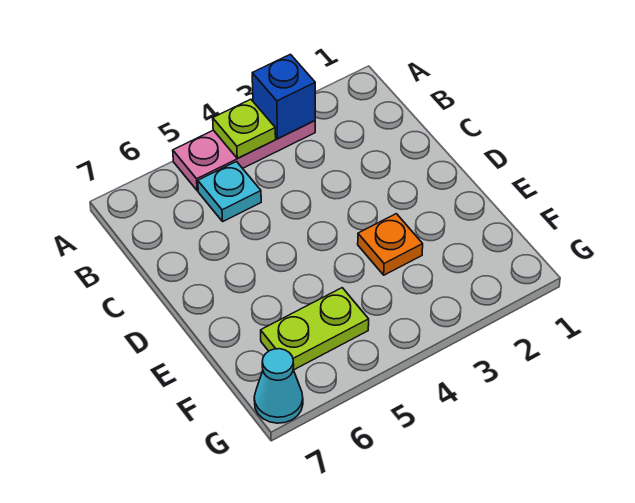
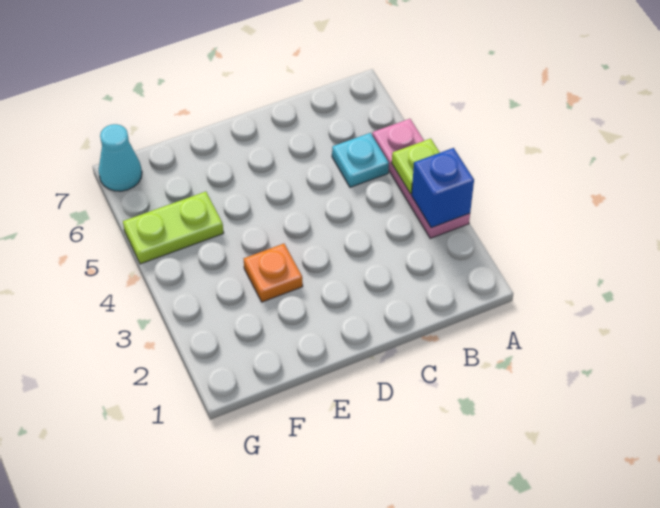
lime 1x2 plate [261,288,369,370] -> lime 1x2 plate turned to [123,192,224,264]

